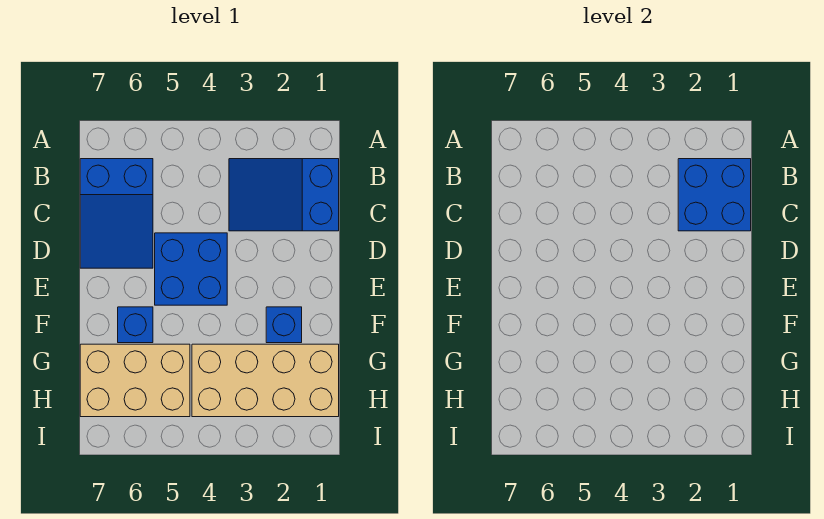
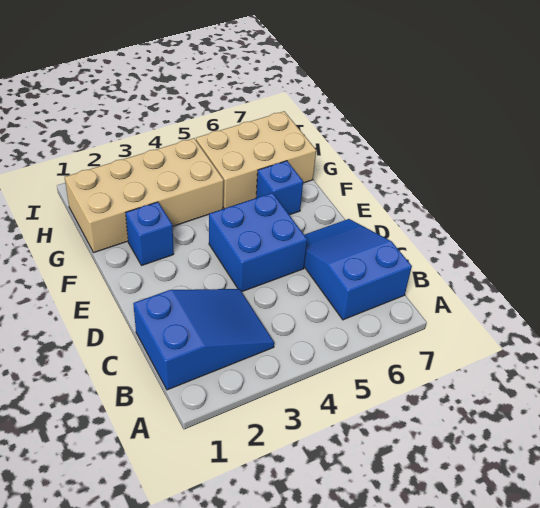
blue 2x2 brick [678,159,751,231] -> none

